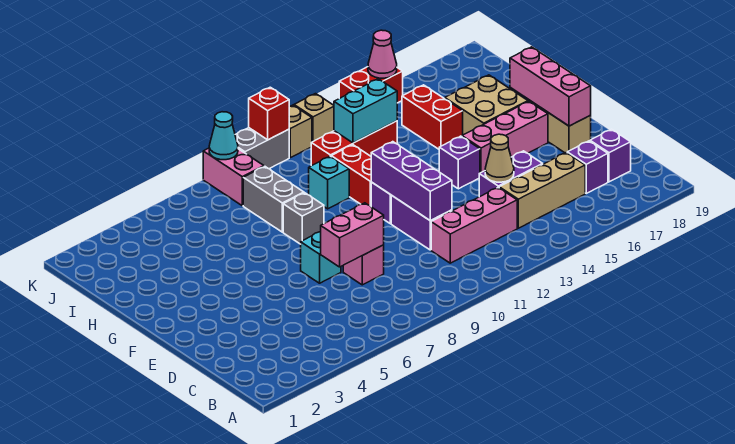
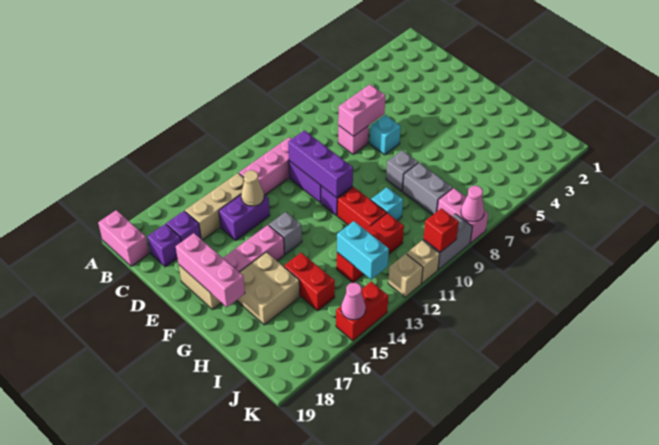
none -> pink 1x2 brick [98,210,149,266]
purple 1x1 brick [439,136,480,189] -> grey 1x1 brick [269,212,302,254]
cyan 1x2 brick [334,79,397,143] -> cyan 1x2 brick turned to [337,221,389,280]
cyan 1x1 cone [209,112,238,160] -> pink 1x1 cone [461,186,484,222]

